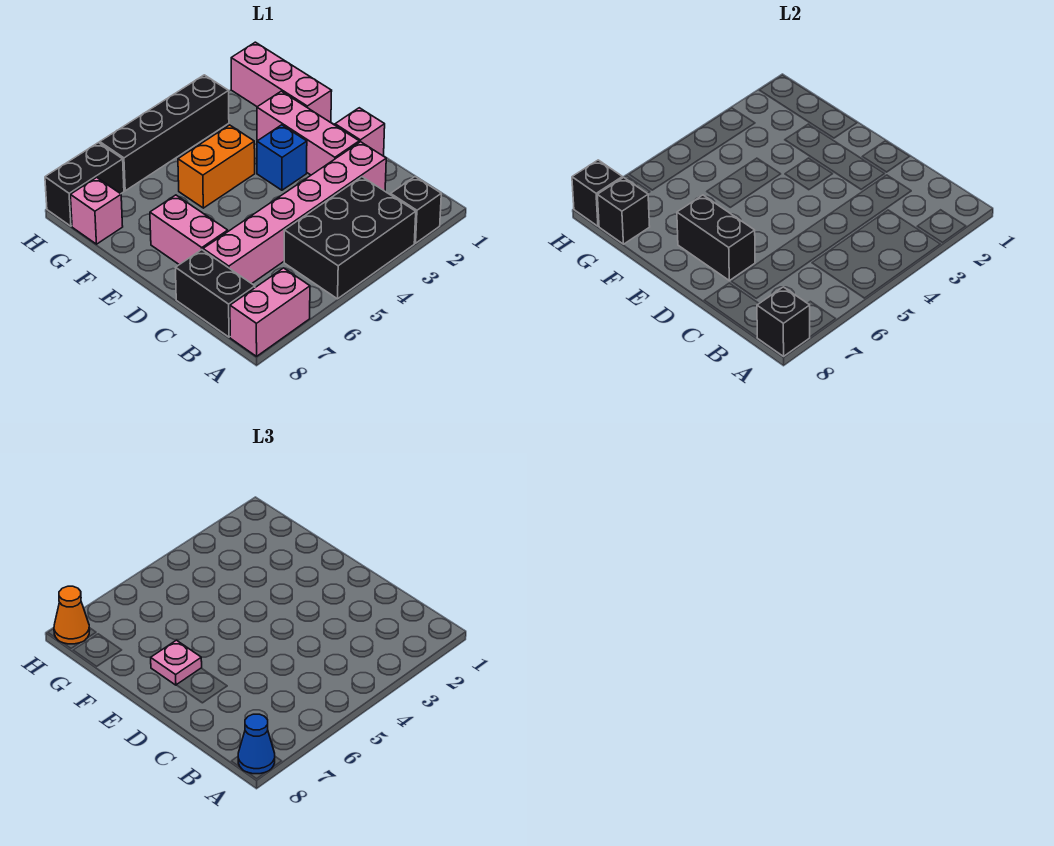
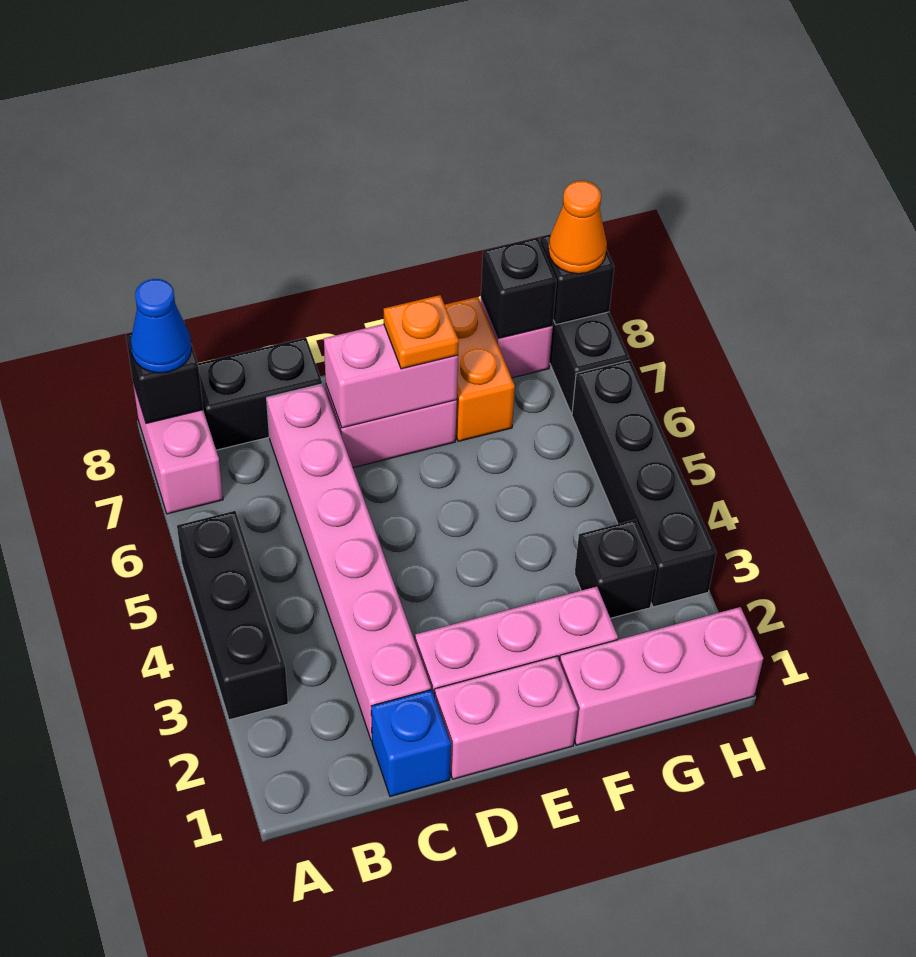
black 1x1 brick [391,177,441,243] -> black 1x1 brick moved to [575,520,656,618]
black 2x3 brick [284,177,416,299] -> black 1x3 brick [177,511,288,720]
pink 1x1 brick [335,108,385,156] -> pink 1x2 brick [435,656,578,779]
black 1x2 brick [677,195,755,280] -> pink 1x2 brick [324,324,458,428]
blue 1x1 brick [257,125,307,190] -> blue 1x1 brick moved to [371,690,451,797]
pink 1x1 plate [151,640,202,685] -> orange 1x1 plate [384,295,459,369]
orange 1x2 brick [178,125,255,208] -> orange 1x2 brick moved to [445,297,515,441]

